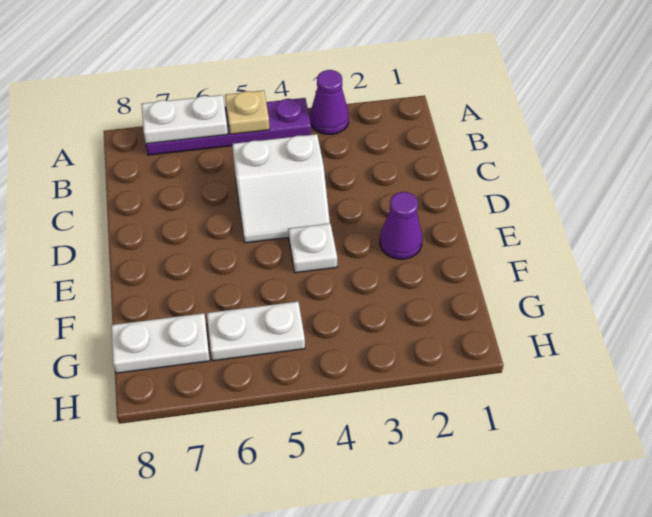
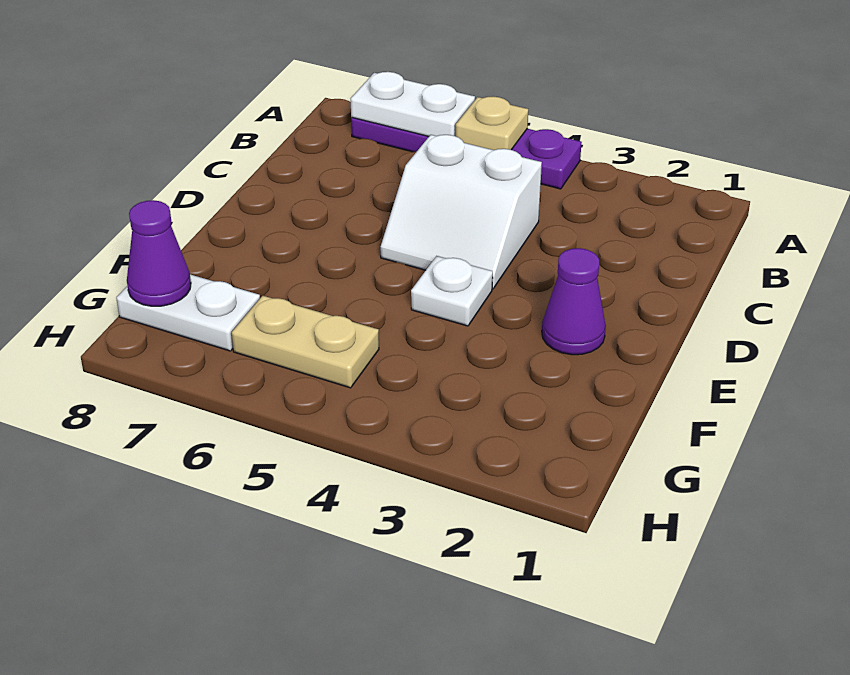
purple 1x1 cone [310,70,349,135] -> purple 1x1 cone moved to [127,200,191,306]
white 1x2 plate [207,302,305,361] -> tan 1x2 plate [231,296,379,388]

